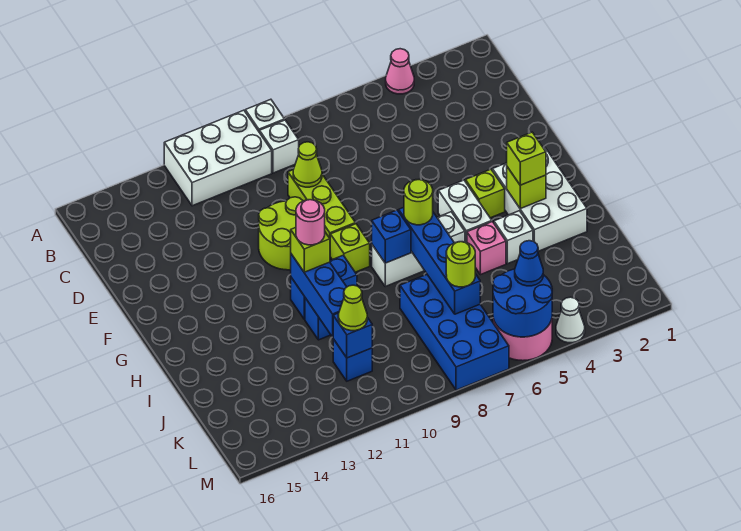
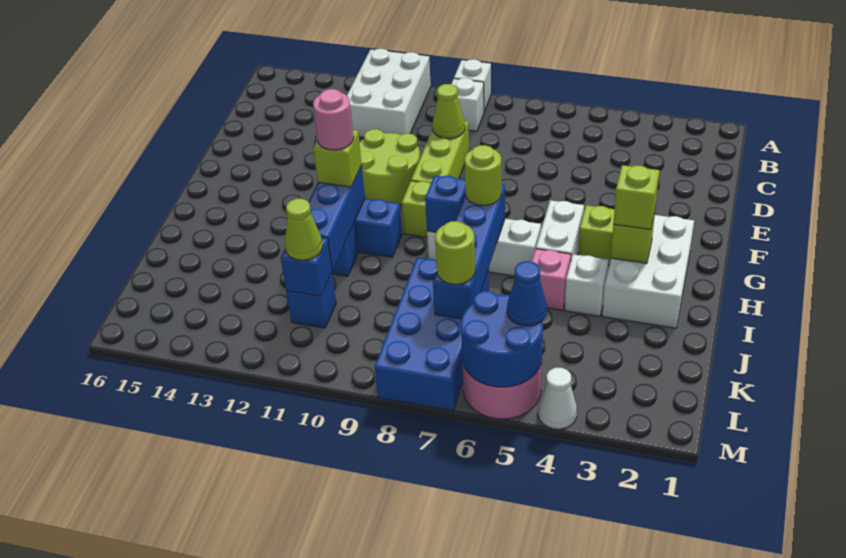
pink 1x1 cone [386,49,414,94] -> none
white 2x3 brick [164,110,272,206] -> white 2x3 brick turned to [347,49,431,137]

